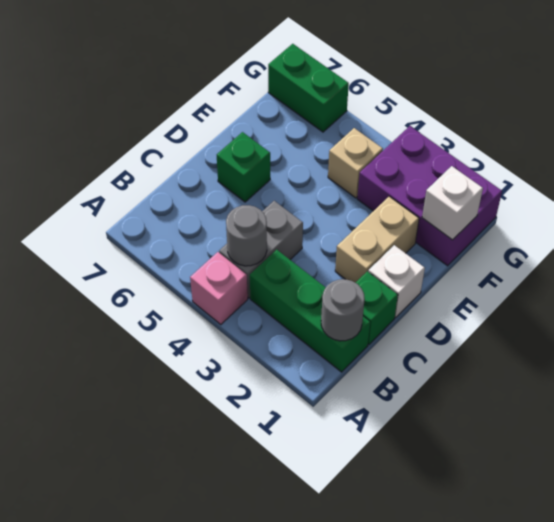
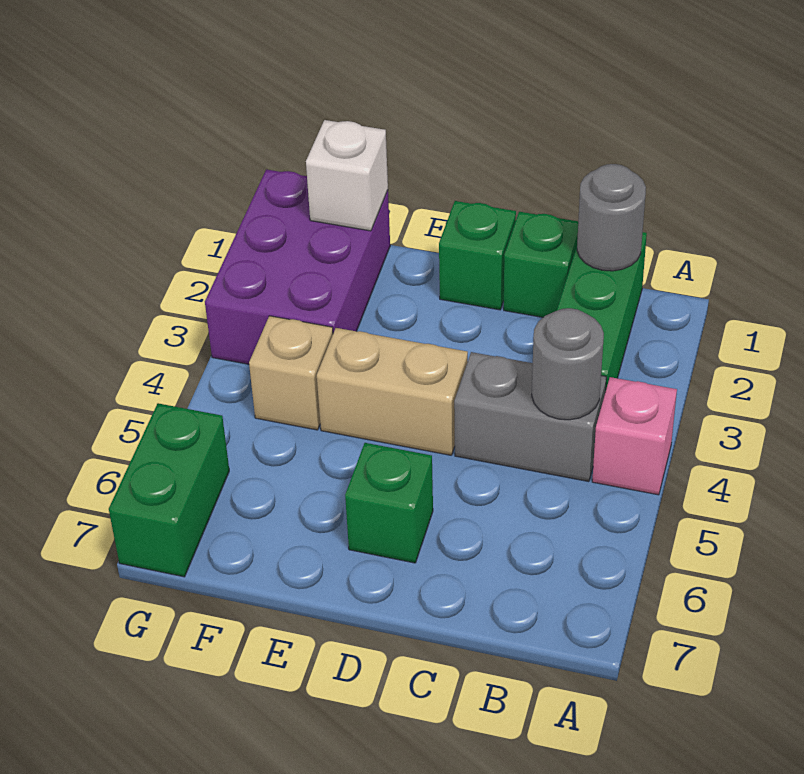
white 1x1 brick [368,245,425,318] -> green 1x1 brick [439,201,516,310]
tan 1x2 brick [335,196,419,283] -> tan 1x2 brick moved to [317,328,468,455]

